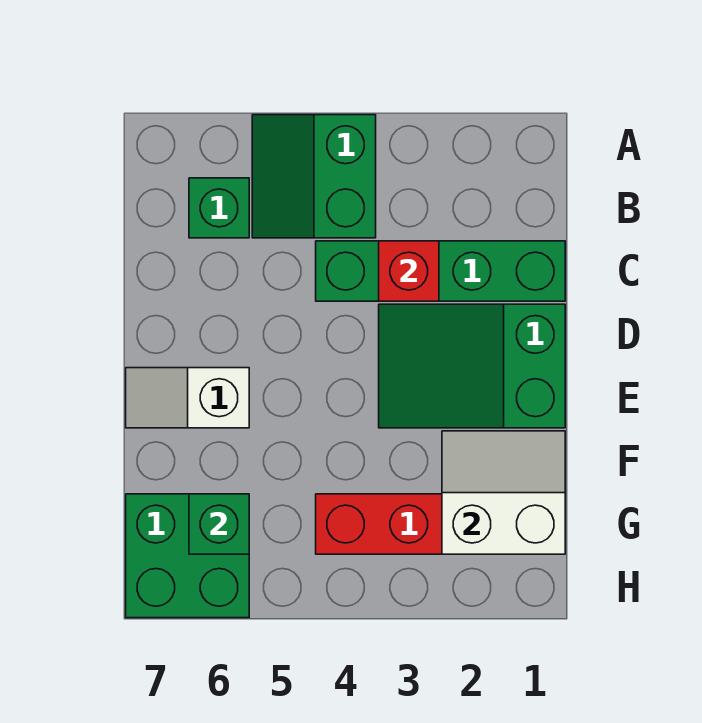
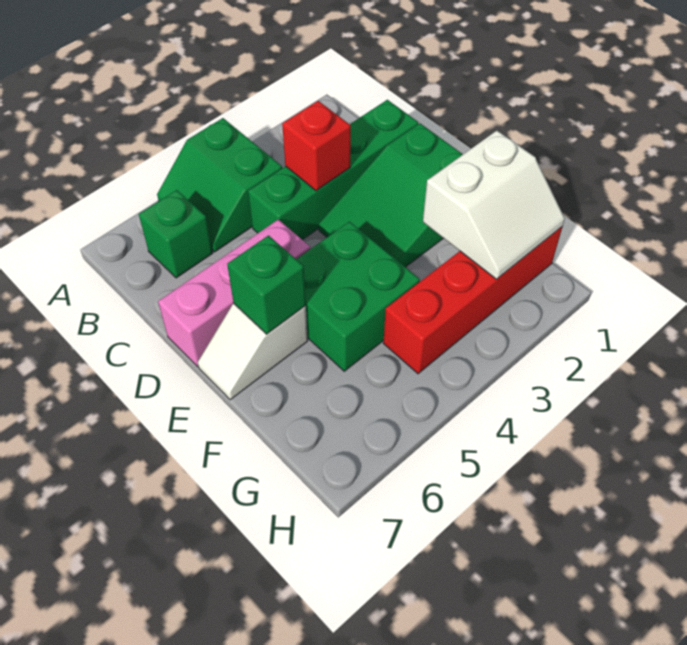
none -> pink 1x3 brick [158,220,310,367]
white 2x2 slope [442,431,565,554] -> white 2x2 slope turned to [423,131,565,279]
green 2x2 brick [126,494,249,618] -> green 2x2 brick moved to [296,222,420,371]
green 1x1 brick [189,494,249,554] -> green 1x1 brick moved to [227,236,306,334]

